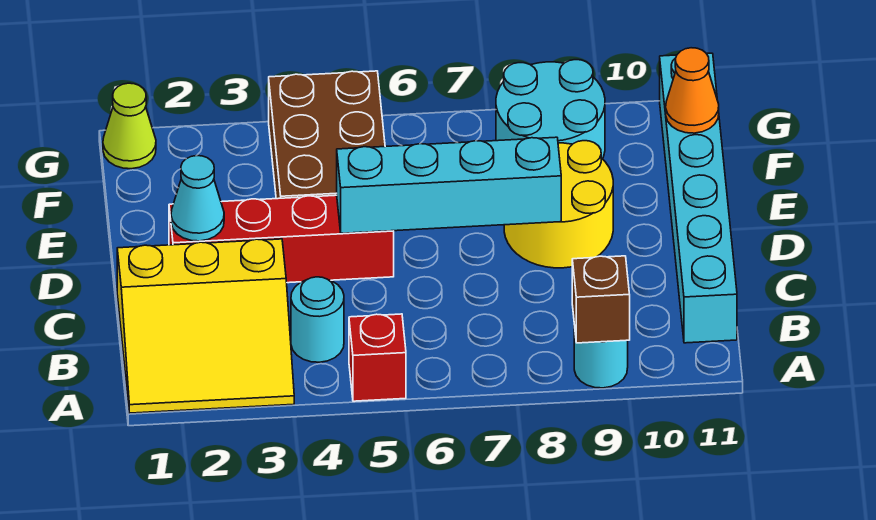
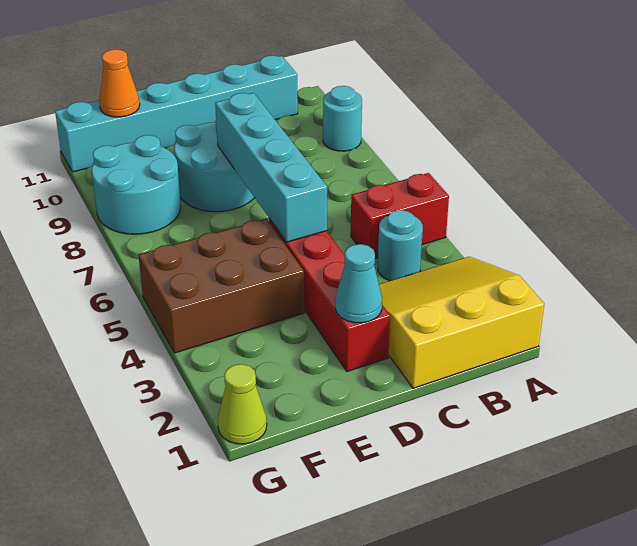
yellow 3x3 slope [117,239,294,413] -> yellow 3x3 slope turned to [379,257,544,388]
red 1x1 brick [349,314,406,401] -> red 1x2 brick [351,173,449,259]
brown 1x1 brick [572,256,630,343] -> none
yellow 2x2 round brick [504,141,613,268] -> cyan 2x2 round brick [174,121,255,212]

